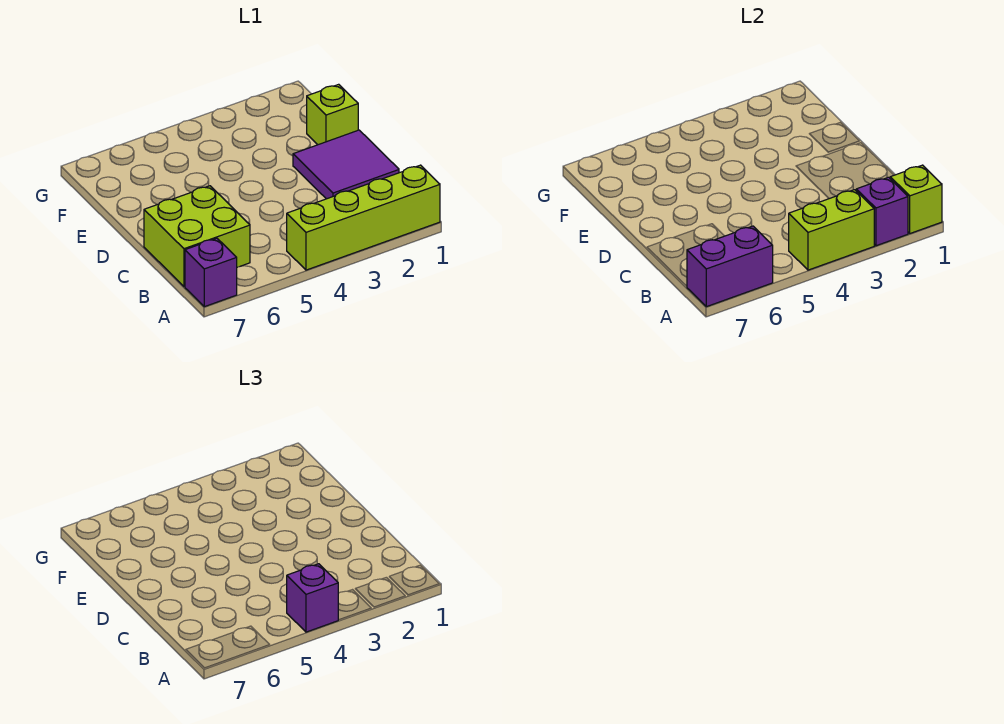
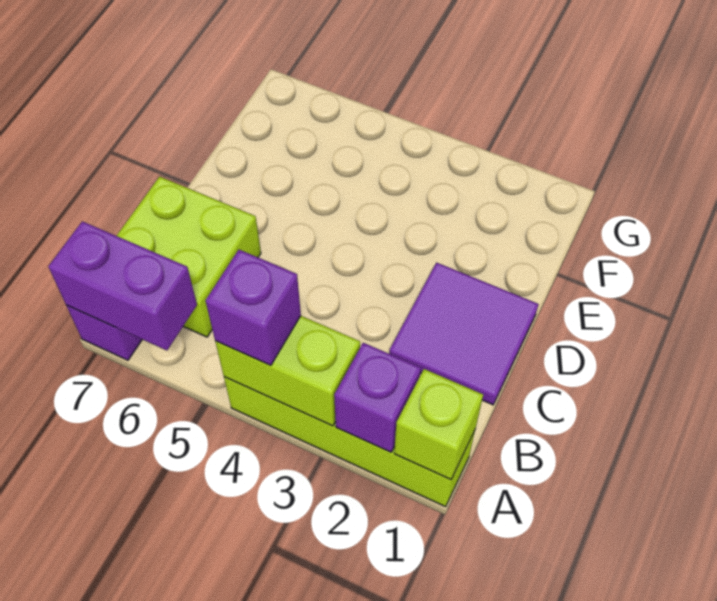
lime 1x1 brick [307,84,358,145] -> none

